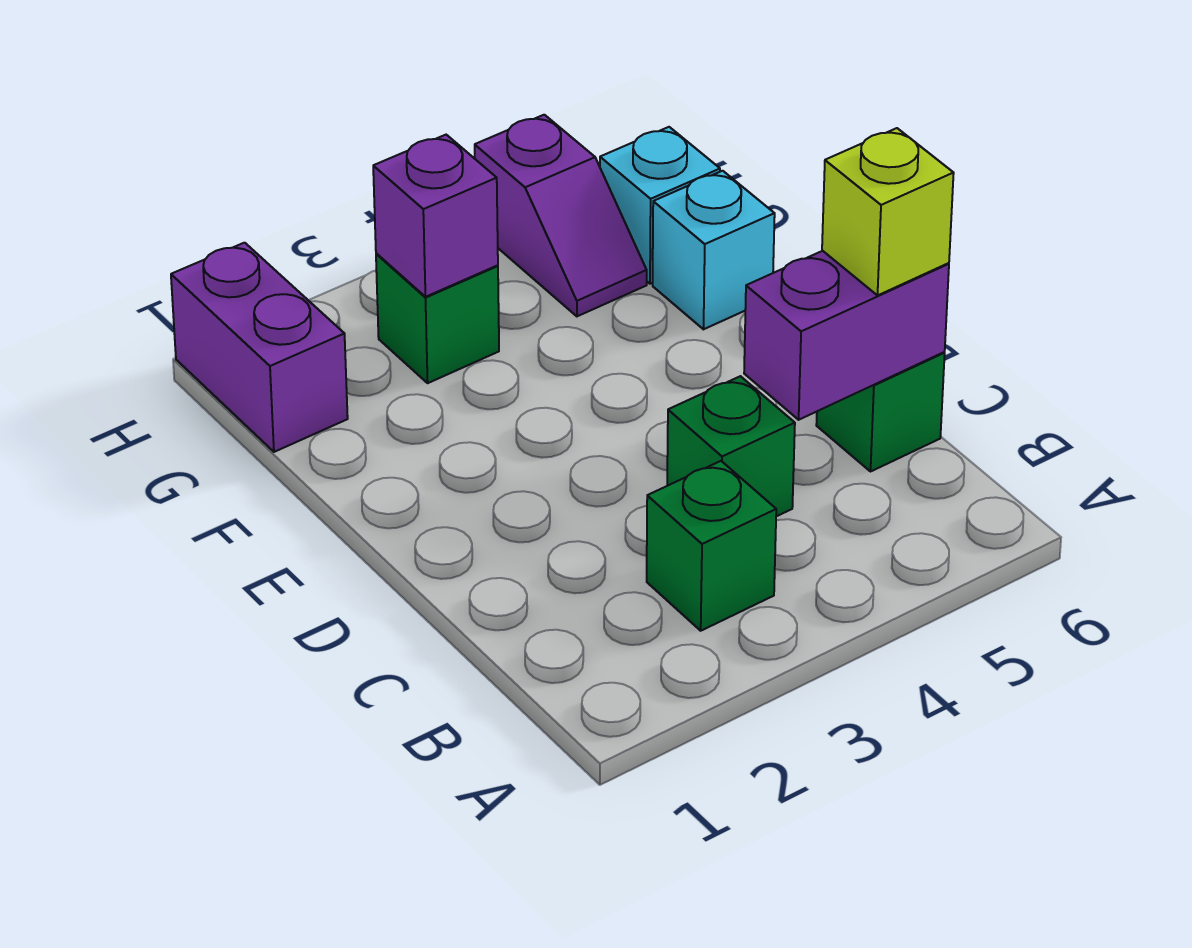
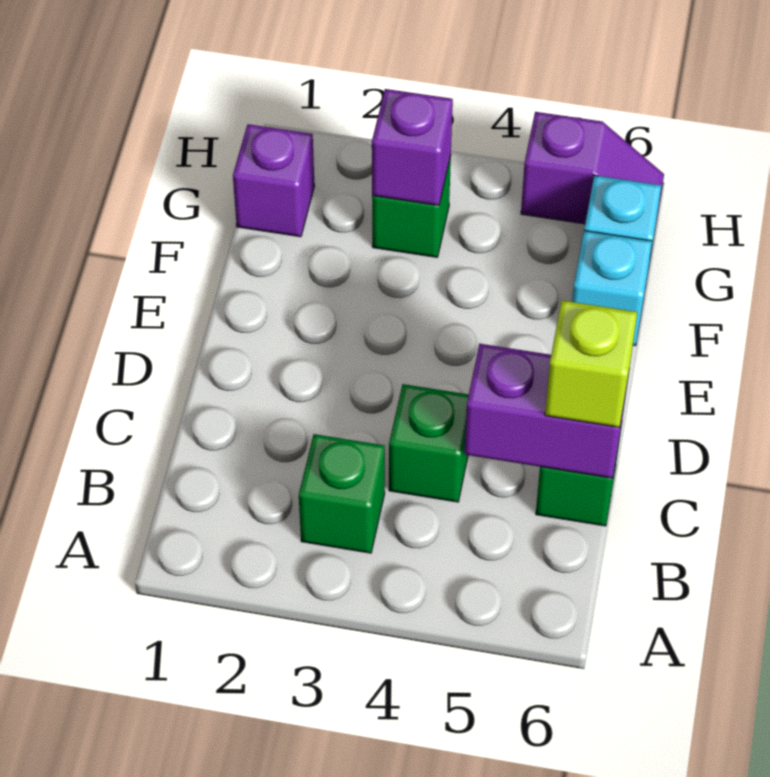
purple 1x2 brick [171,243,348,452] -> purple 1x1 brick [233,124,315,237]
purple 1x2 slope [475,115,647,316] -> purple 1x2 slope turned to [521,112,664,224]

